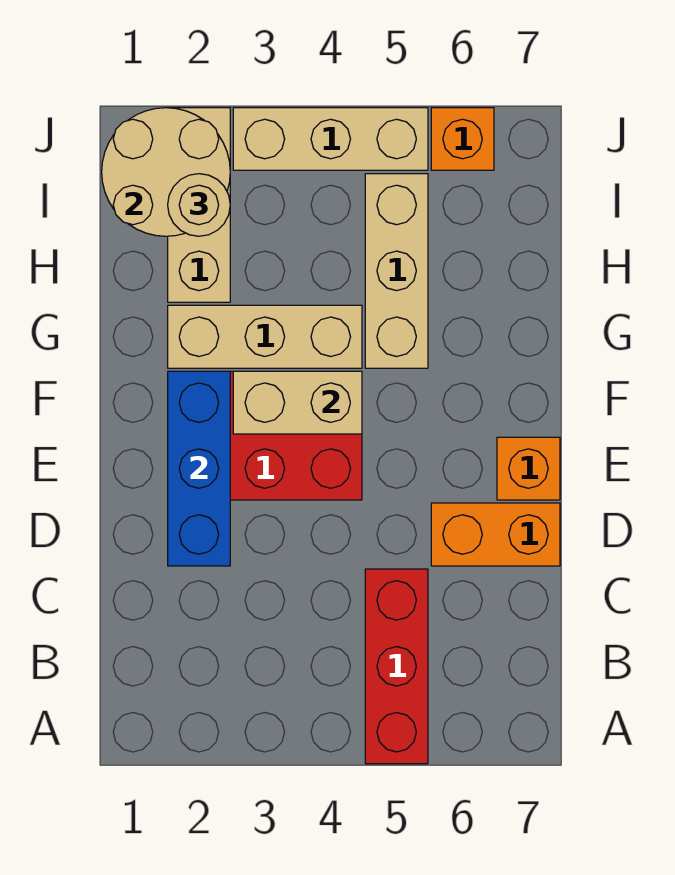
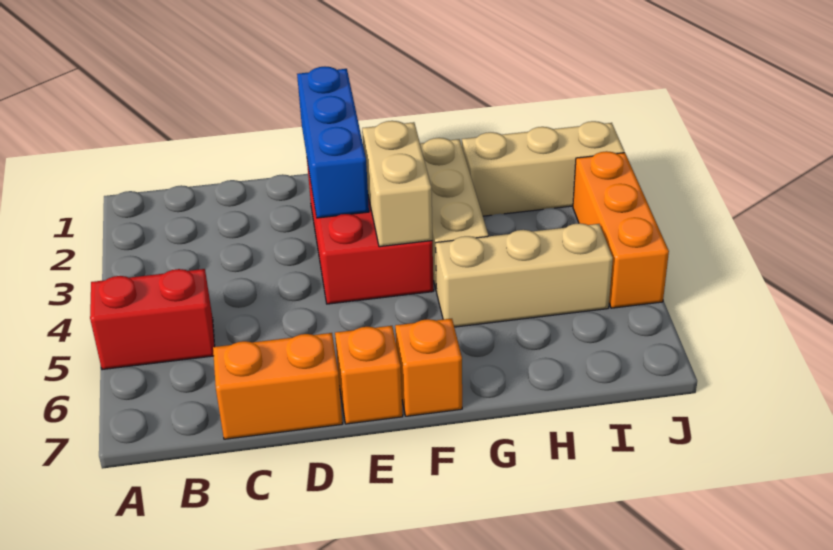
red 1x3 brick [365,569,428,764] -> red 1x2 brick [90,269,215,370]
blue 1x3 brick [168,371,230,566] -> blue 1x3 brick turned to [297,67,369,218]
orange 1x2 brick [431,503,560,566] -> orange 1x2 brick turned to [213,333,343,439]
tan 2x2 round brick [102,108,230,236] -> none
tan 1x1 round brick [168,174,230,236] -> none
tan 1x3 brick [233,108,428,170] -> orange 1x3 brick [573,151,669,308]
orange 1x1 brick [431,108,494,170] -> orange 1x1 brick moved to [395,319,462,416]

